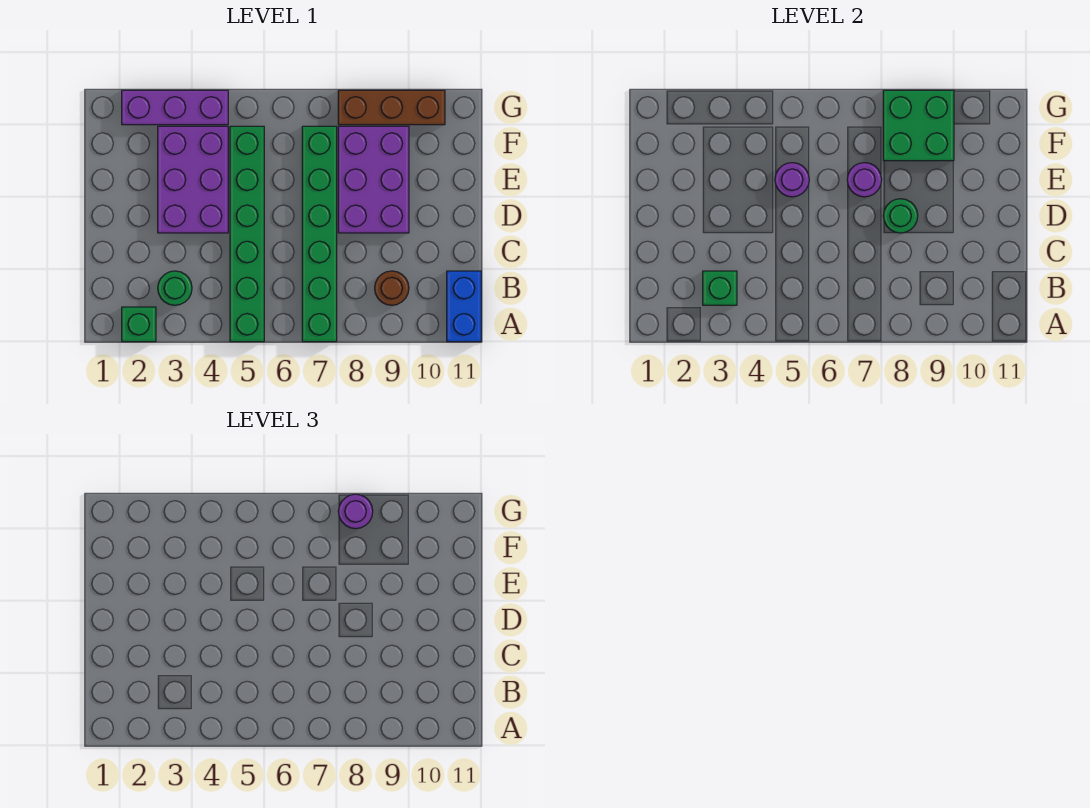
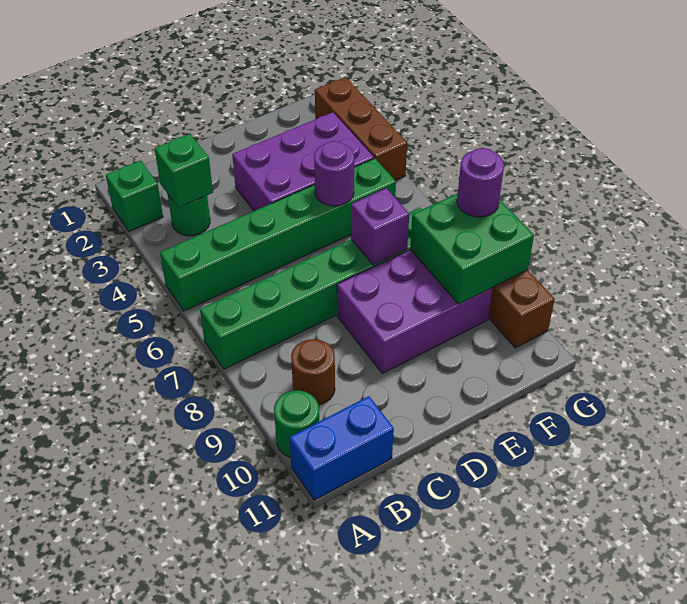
green 1x1 round brick [883,199,918,233] -> green 1x1 round brick moved to [274,390,319,457]
purple 1x1 round brick [847,163,882,197] -> purple 1x1 brick [351,188,409,265]
purple 1x3 brick [122,90,228,125] -> brown 1x3 brick [315,77,407,180]

